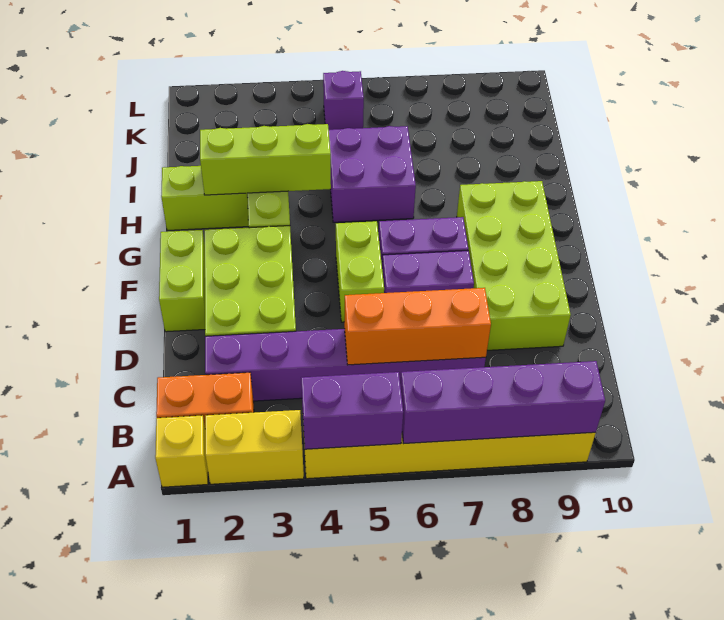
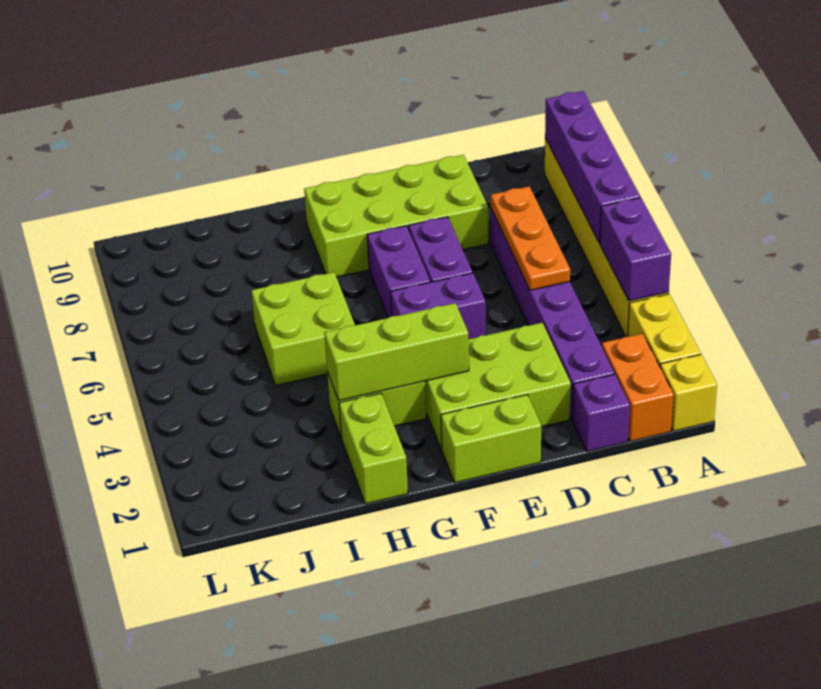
orange 1x3 brick [344,288,491,365] -> orange 1x3 plate [491,187,570,290]
lime 1x2 brick [336,221,384,322] -> purple 1x2 brick [391,273,486,339]
lime 1x3 brick [200,124,331,195] -> lime 1x3 brick turned to [324,303,469,401]
purple 2x2 brick [329,126,416,222] -> lime 2x2 brick [251,272,355,386]
purple 1x1 brick [323,71,364,130] -> purple 1x1 brick moved to [573,374,630,452]

